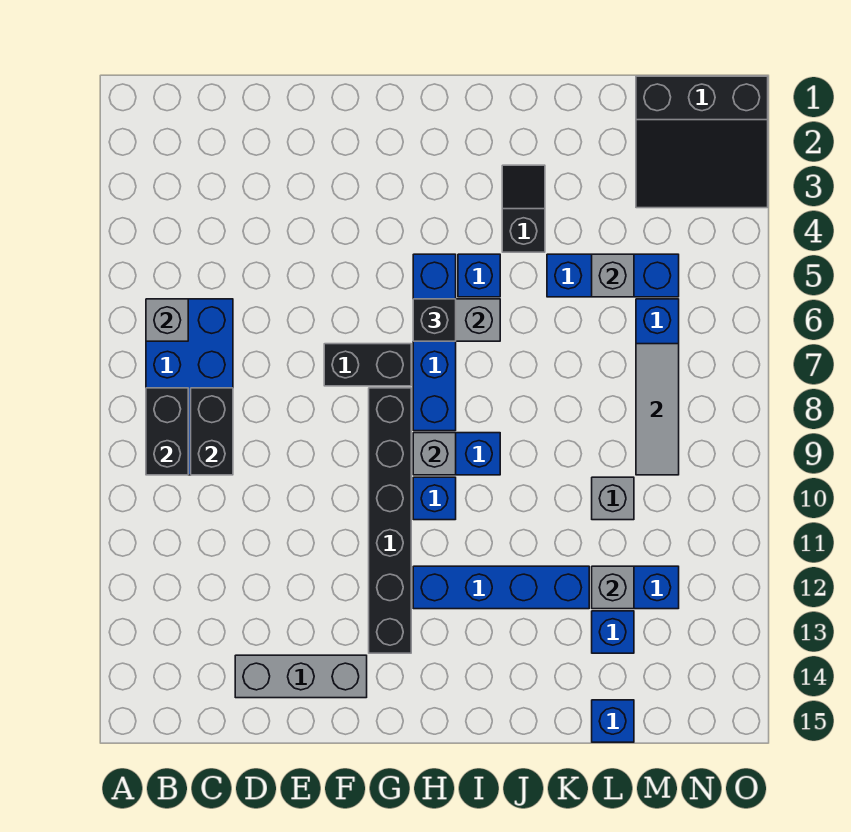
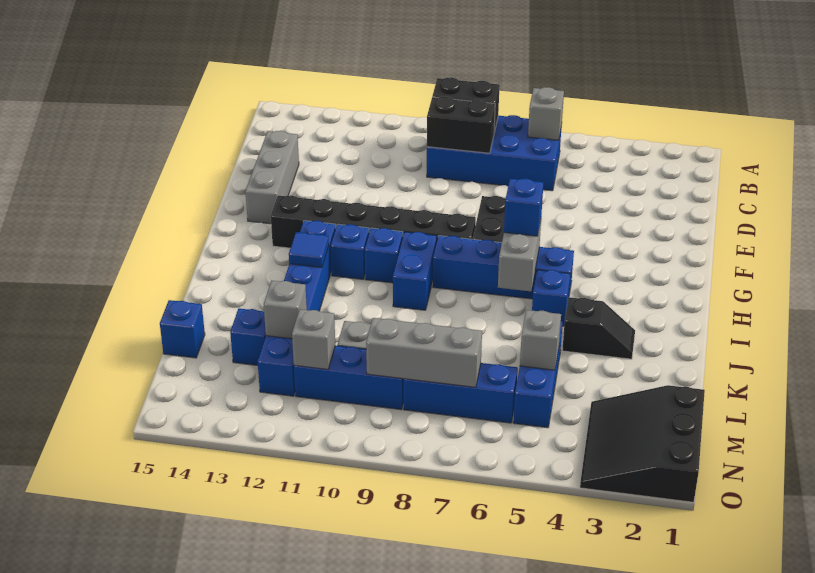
black 1x1 brick [413,299,456,341] -> blue 1x1 brick [504,178,544,236]
grey 1x1 brick [413,433,456,475] -> grey 1x1 brick moved to [292,309,335,369]
none -> blue 1x1 brick [331,224,369,279]
none -> blue 1x1 tile [289,232,329,268]
grey 1x3 tile [636,344,679,475] -> grey 1x3 brick [366,318,482,387]
none -> blue 1x3 brick [294,346,404,410]

